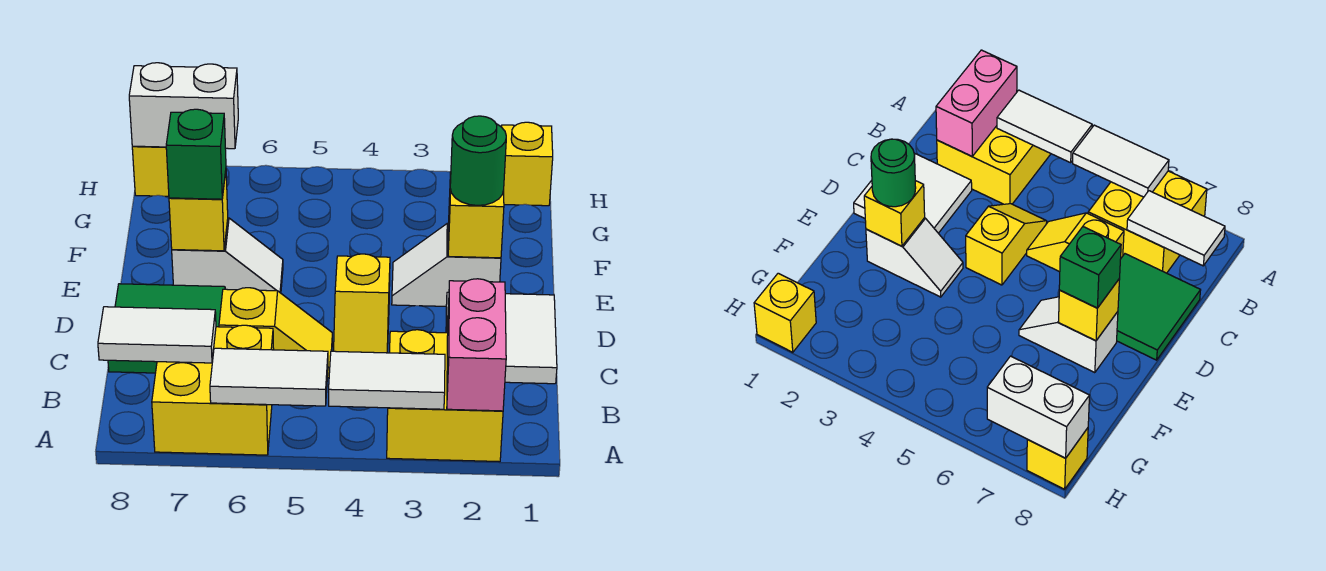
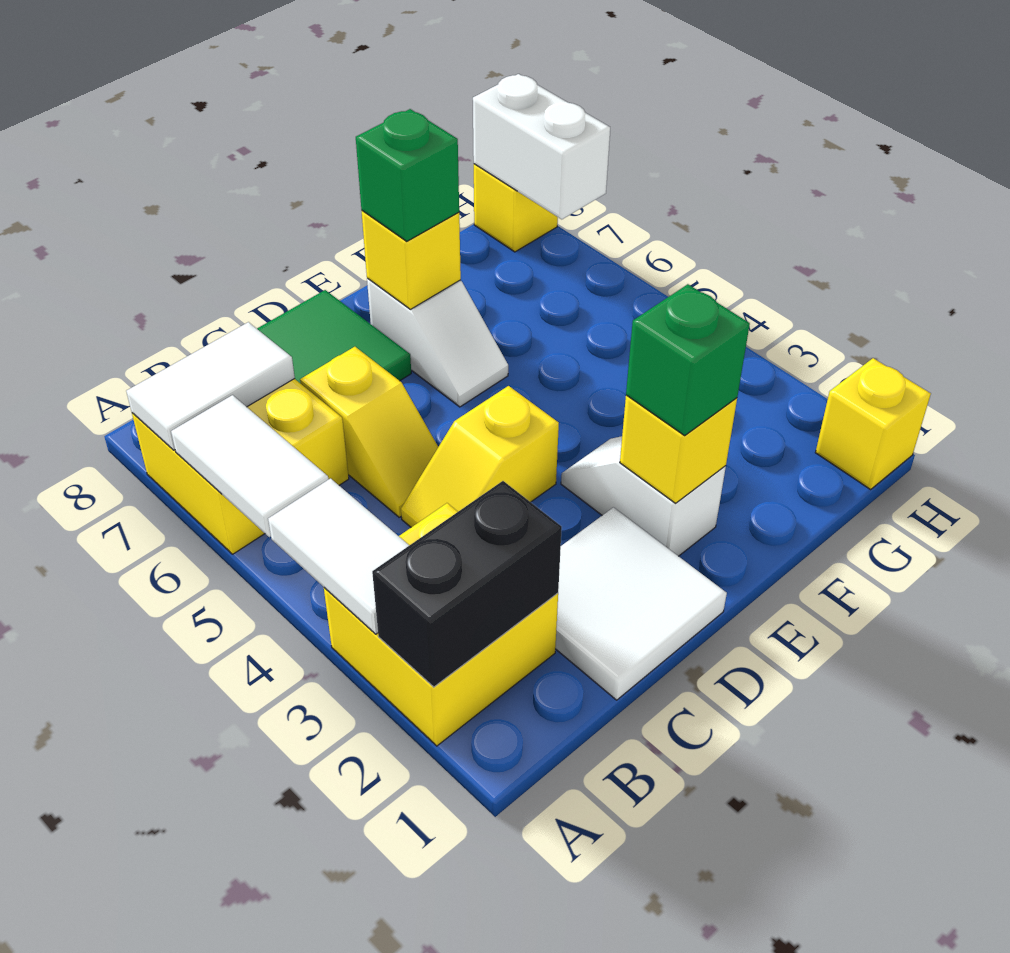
pink 1x2 brick [447,279,506,411] -> black 1x2 brick [372,481,562,687]
white 1x2 tile [98,307,216,363] -> white 1x2 tile turned to [126,322,295,450]
green 1x1 round brick [450,116,506,205] -> green 1x1 brick [626,284,750,435]

